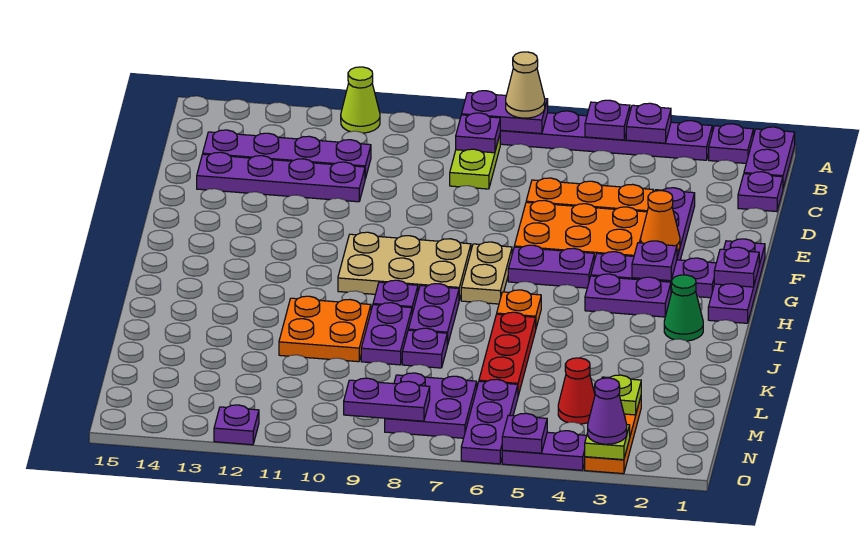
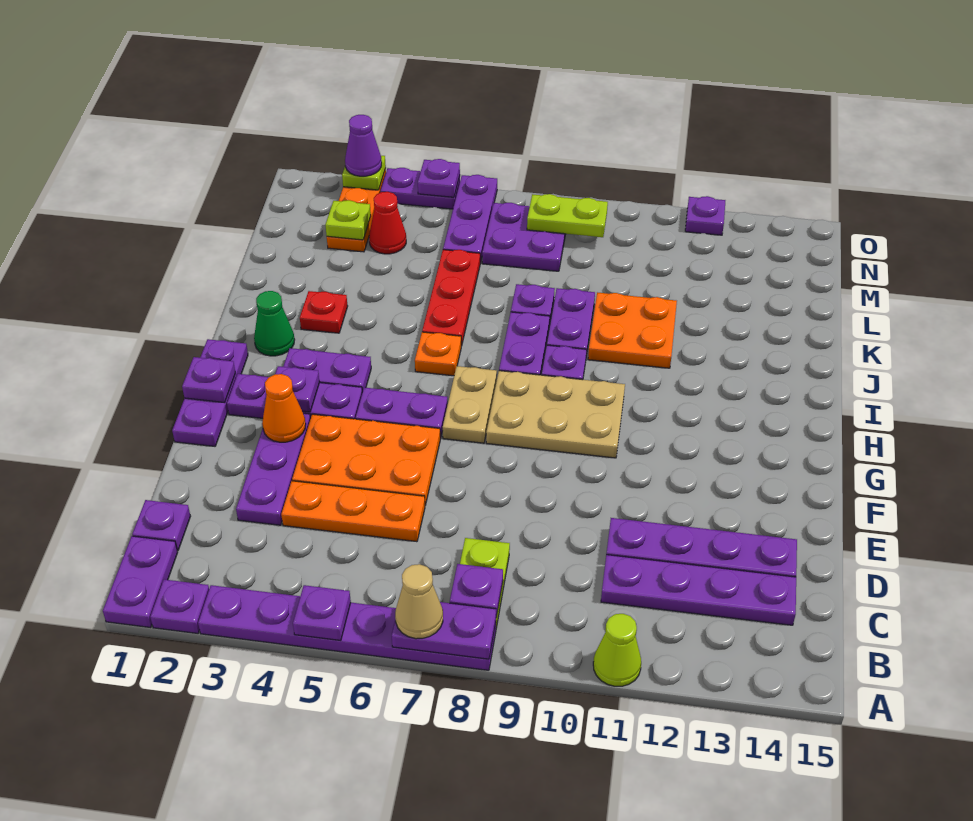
purple 1x1 plate [626,103,671,143] -> none
none -> red 1x1 plate [300,291,348,333]
purple 1x2 plate [344,378,430,421] -> lime 1x2 plate [527,194,608,237]

